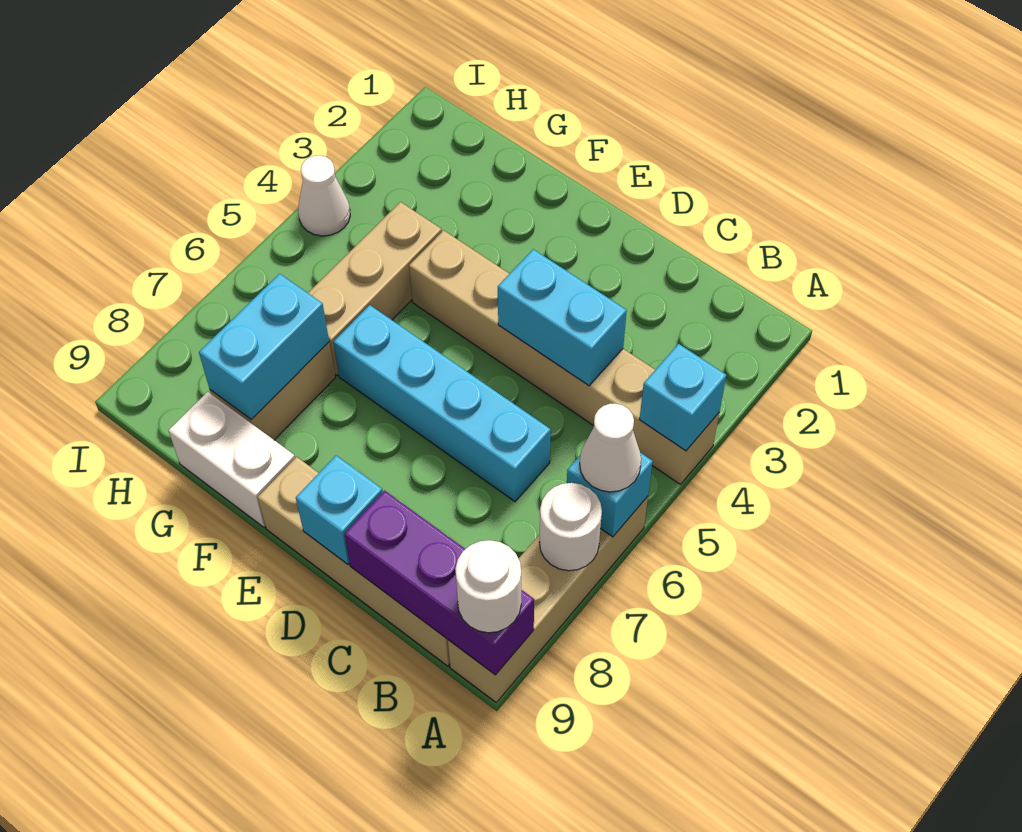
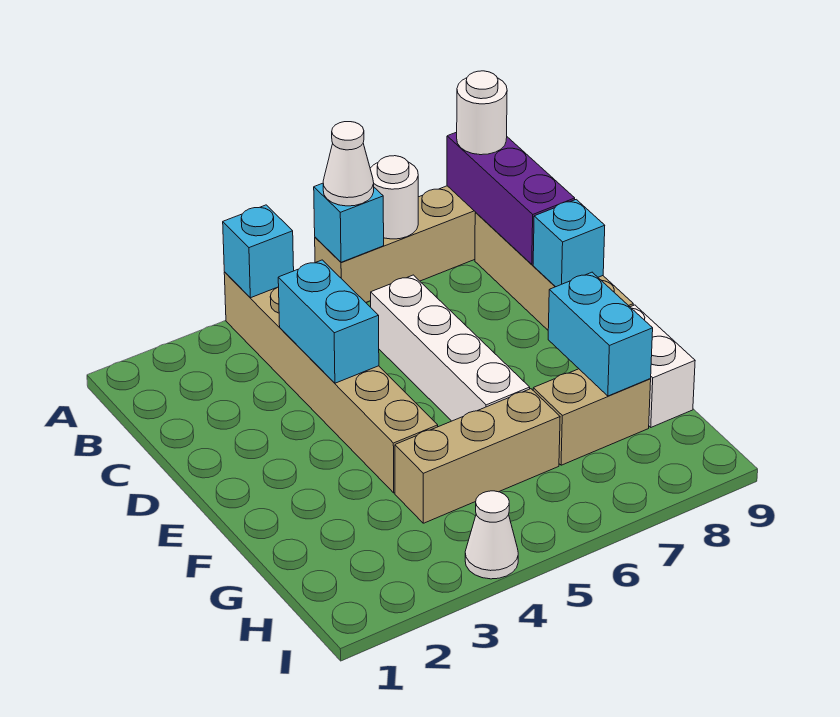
cyan 1x4 brick [333,305,551,501] -> white 1x4 brick [371,275,530,421]
cyan 1x2 brick [199,274,329,419] -> cyan 1x2 brick turned to [548,272,653,396]

